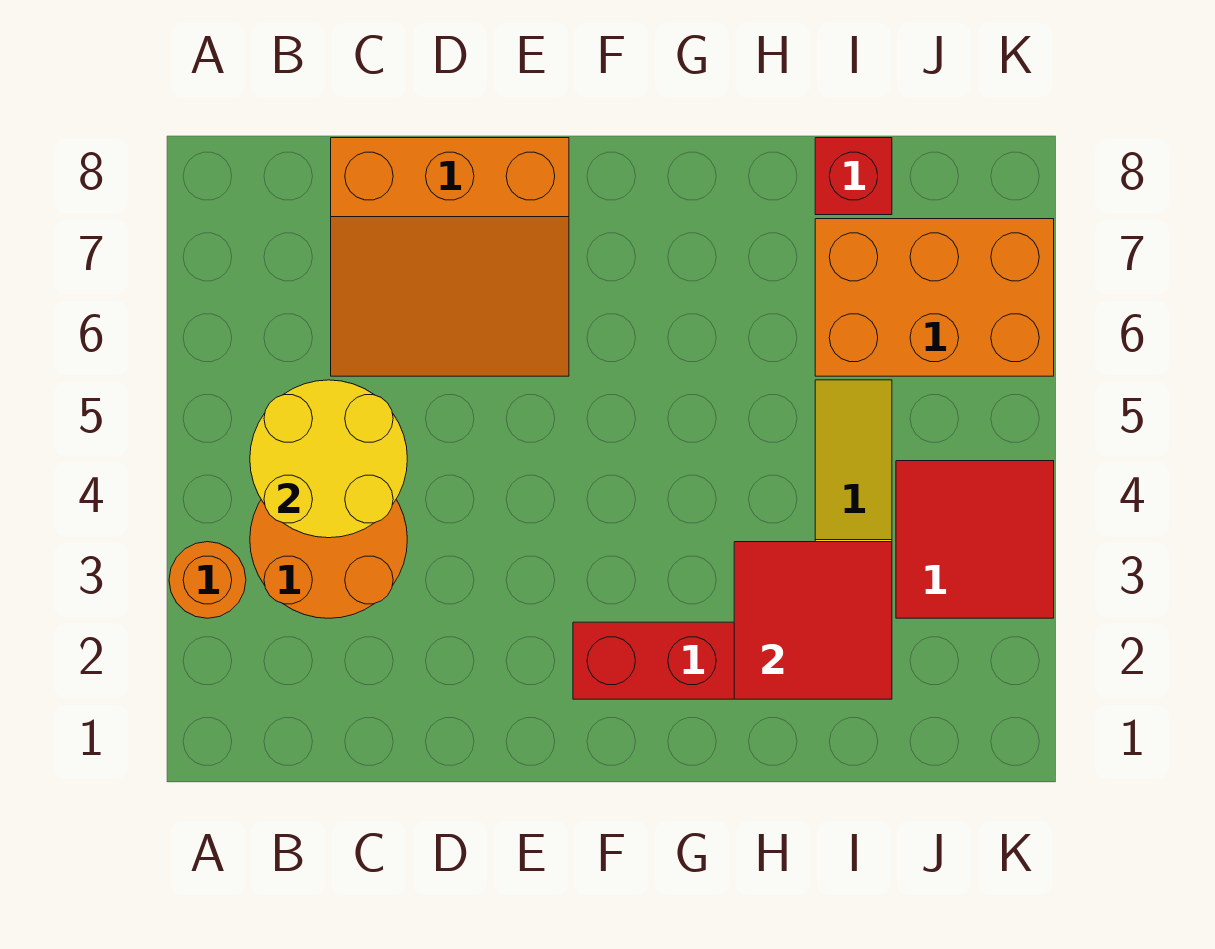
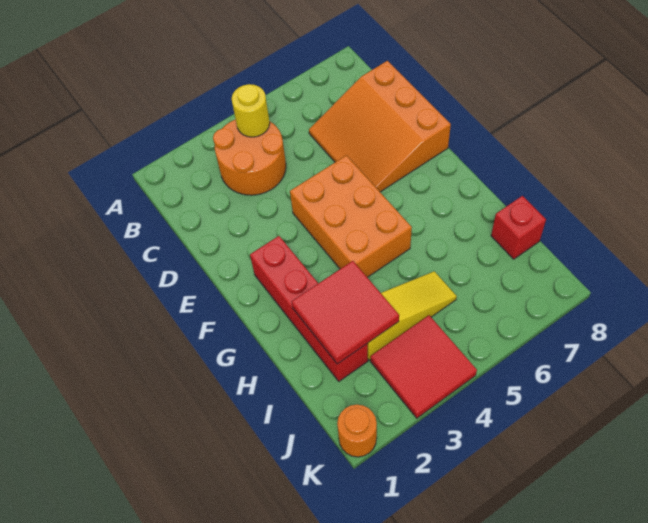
orange 1x1 round brick [169,542,246,618] -> orange 1x1 round brick moved to [337,405,377,457]
yellow 2x2 round brick [250,380,407,538] -> yellow 1x1 round brick [232,84,270,137]
orange 2x3 brick [815,219,1054,376] -> orange 2x3 brick moved to [290,155,412,277]

